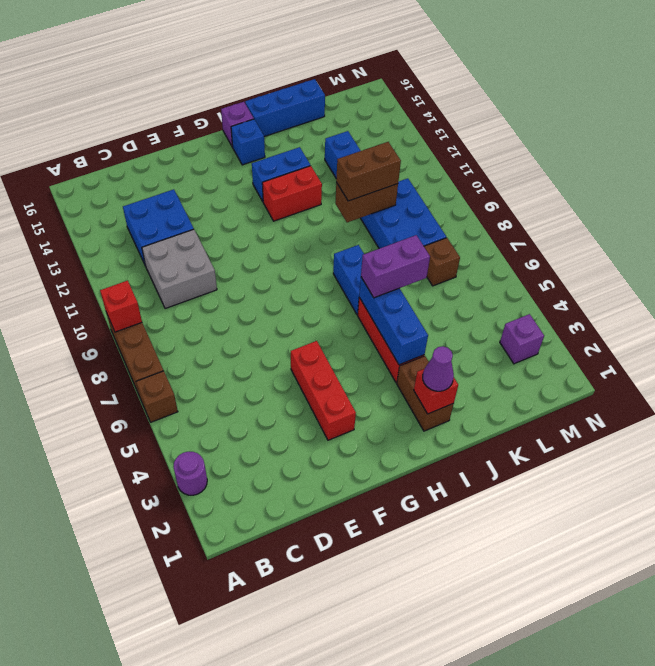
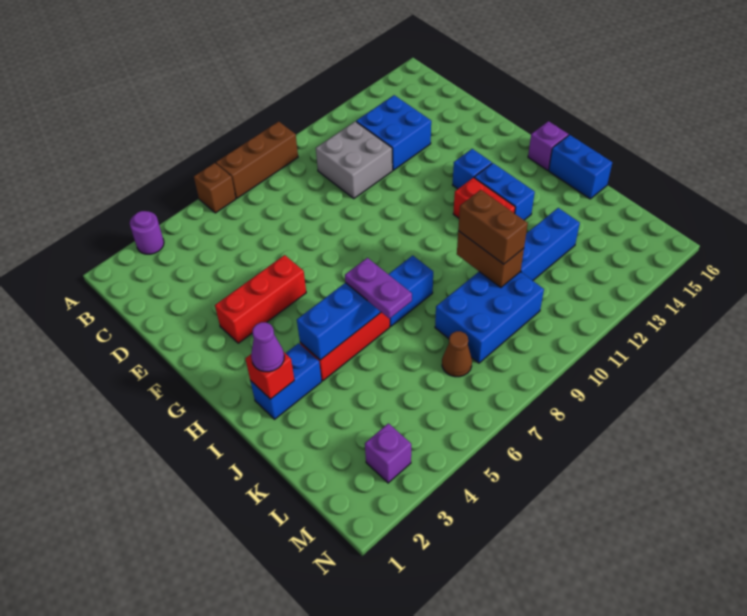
red 1x1 brick [100,281,142,332] -> none
blue 1x1 brick [231,119,265,165] -> blue 1x1 brick moved to [453,149,492,189]
brown 1x2 brick [397,356,454,431] -> blue 1x2 brick [250,343,322,419]
purple 1x2 brick [361,235,430,298] -> purple 1x2 plate [345,258,412,319]
blue 1x3 brick [245,79,325,136] -> blue 1x2 brick [549,135,612,199]
brown 1x1 brick [424,238,460,286] -> brown 1x1 cone [442,331,472,377]

